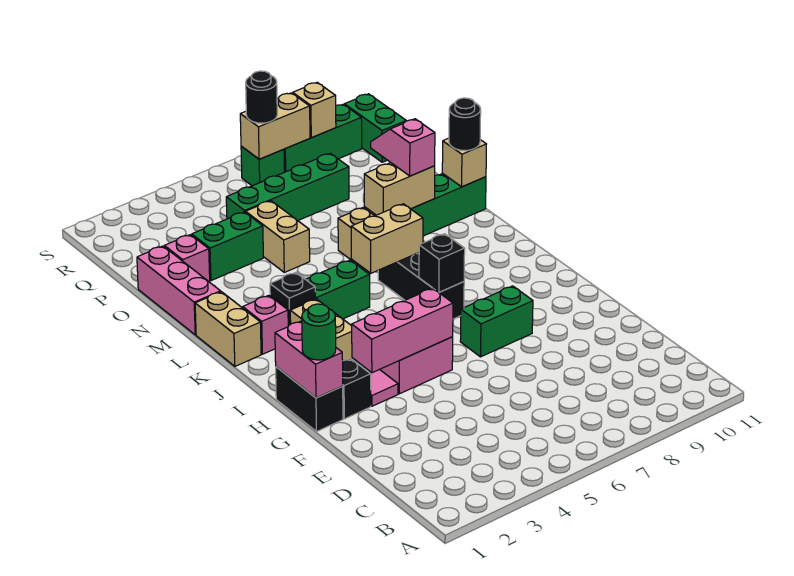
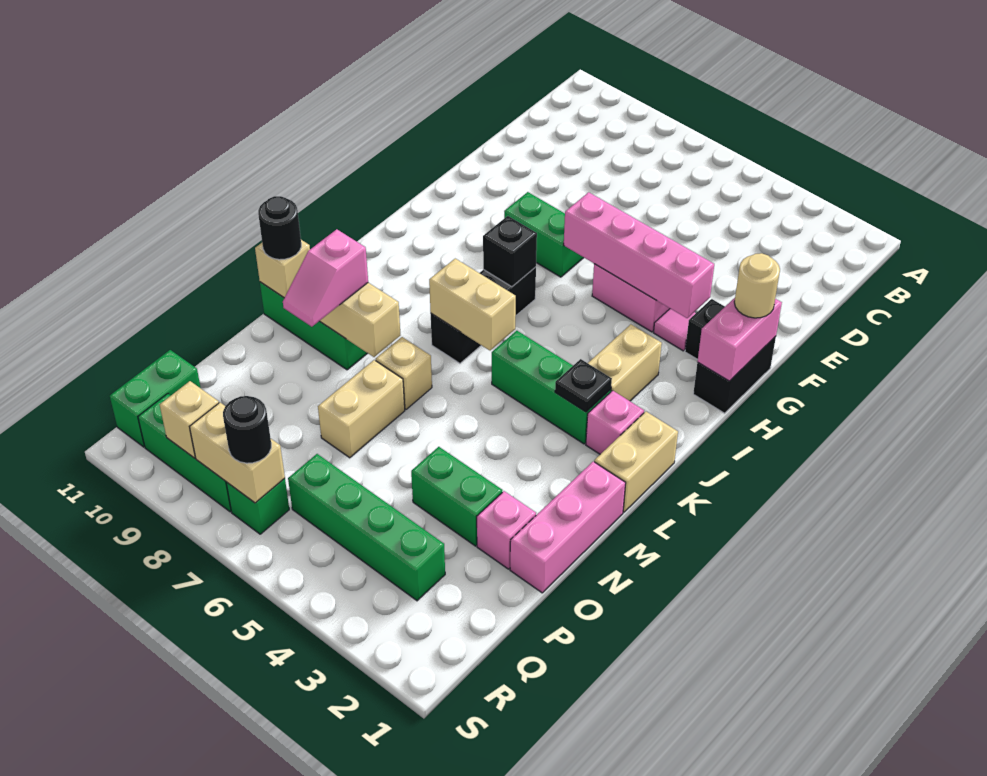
green 1x1 round brick [302,304,336,360] -> tan 1x1 round brick [734,253,780,318]
pink 1x3 brick [352,288,453,373] -> pink 1x4 brick [564,192,714,318]
tan 1x2 brick [246,201,310,272] -> tan 1x2 brick moved to [318,360,405,458]
green 1x4 brick [226,153,349,220] -> green 1x4 brick moved to [288,454,445,601]

